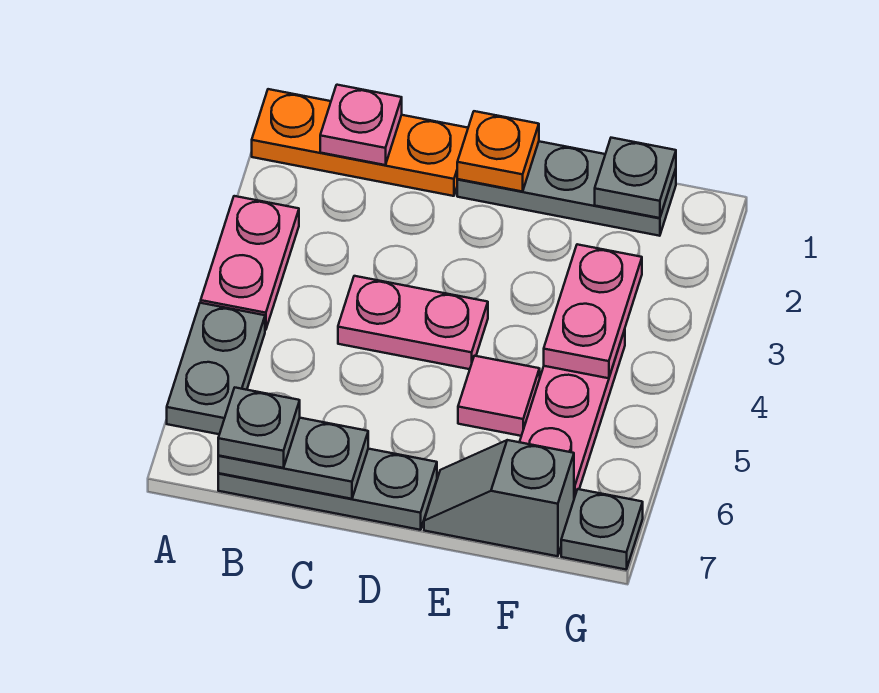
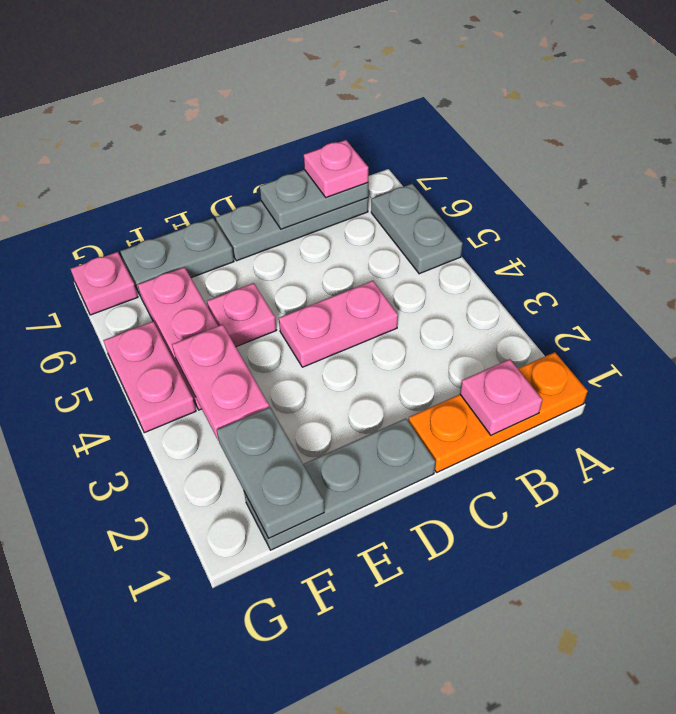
pink 1x2 plate [201,196,299,330] -> pink 1x2 plate moved to [103,322,196,433]
grey 1x1 plate [218,388,300,468] -> pink 1x1 plate [304,140,368,197]
orange 1x1 plate [457,111,539,192] -> none
pink 1x1 tile [458,356,540,436] -> pink 1x1 plate [207,283,276,347]
grey 1x2 slope [424,440,574,556] -> grey 1x2 plate [120,218,234,296]
grey 1x1 plate [595,138,676,218] -> grey 1x2 plate [217,407,324,538]
grey 1x1 plate [561,489,643,569] -> pink 1x1 plate [71,252,138,315]

